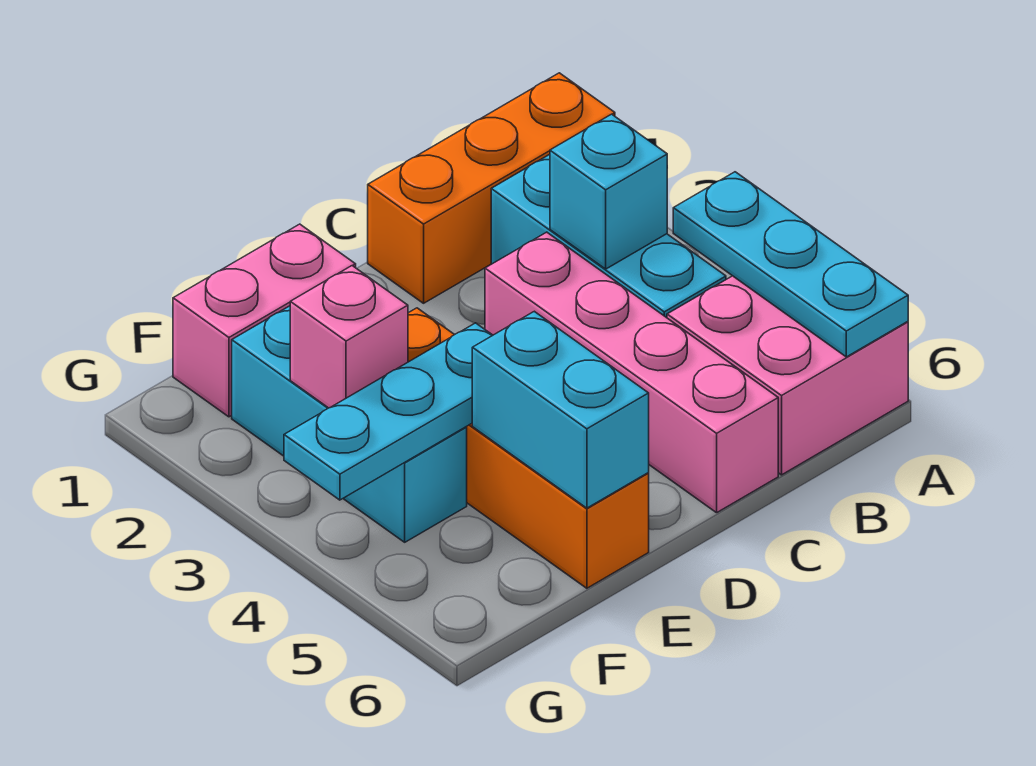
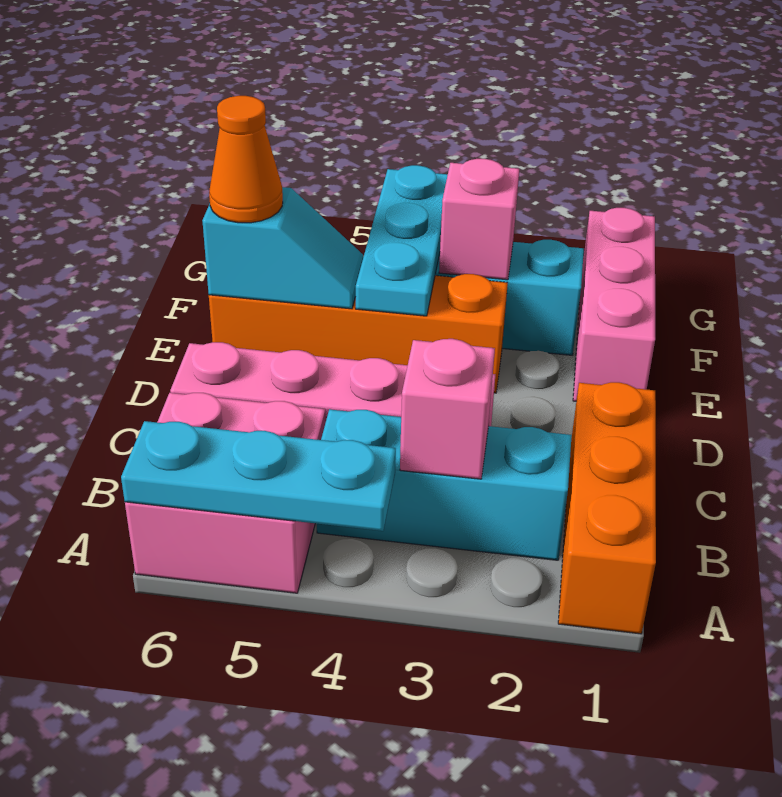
cyan 1x1 brick [550,114,667,269] -> pink 1x1 brick [400,339,495,479]
pink 1x2 brick [173,224,356,417] -> pink 1x3 brick [573,208,655,401]
cyan 1x2 brick [472,311,649,508] -> cyan 1x2 slope [202,187,363,309]
none -> orange 1x1 cone [209,96,283,223]

